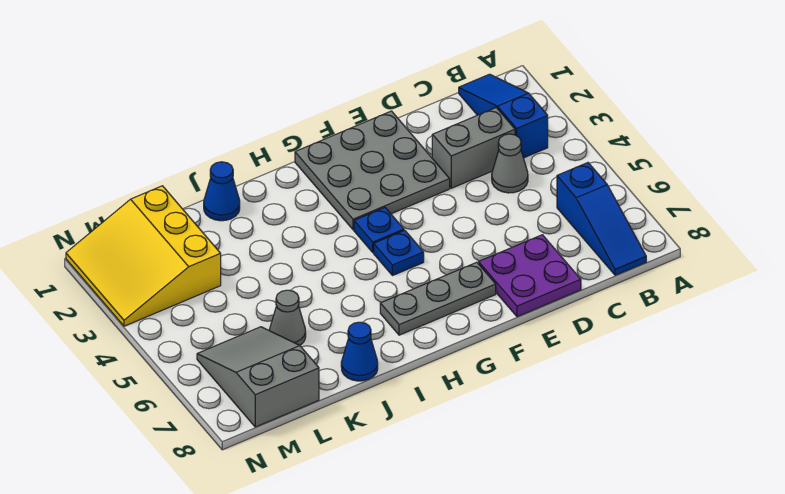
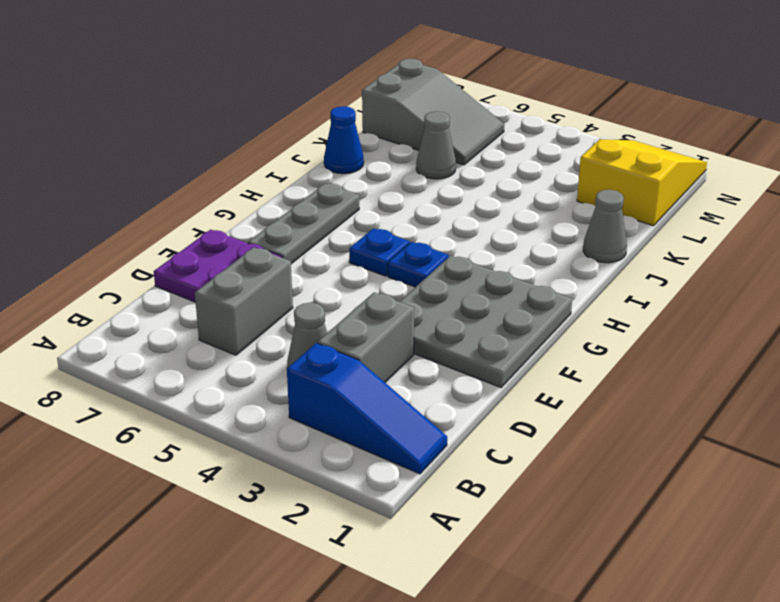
blue 1x3 slope [557,163,646,275] -> none
none -> grey 1x2 brick [195,247,293,355]
blue 1x1 cone [204,162,240,221] -> grey 1x1 cone [583,190,627,263]
yellow 3x3 slope [66,186,221,326] -> yellow 2x3 slope [577,139,707,226]

